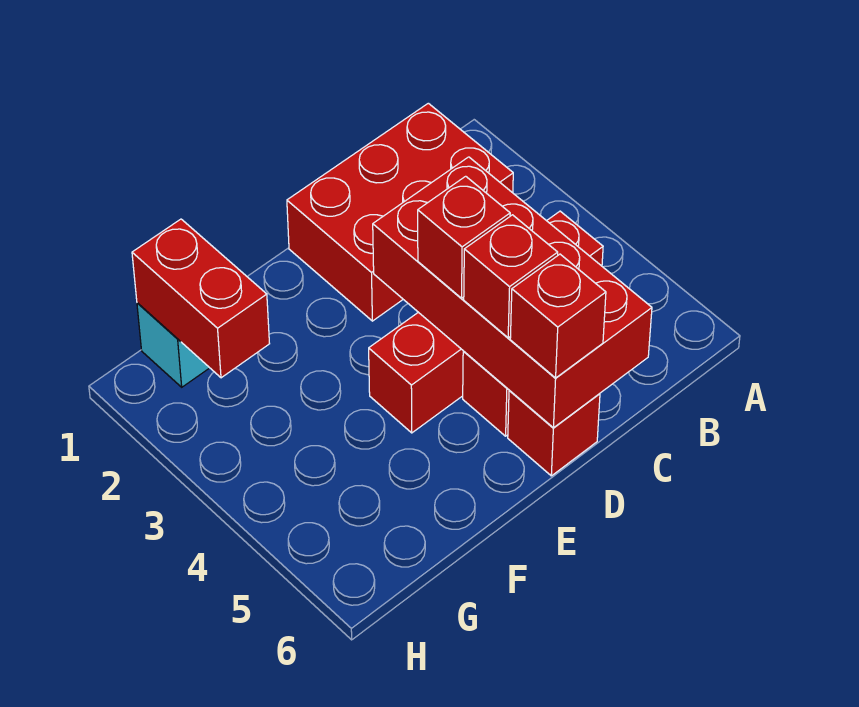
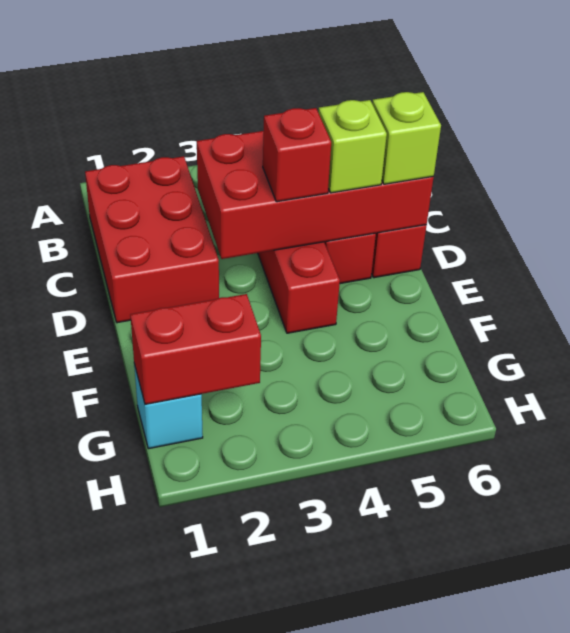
red 1x1 brick [464,215,558,338] -> lime 1x1 brick [318,100,387,193]
red 1x1 brick [510,254,606,378] -> lime 1x1 brick [372,92,441,184]

